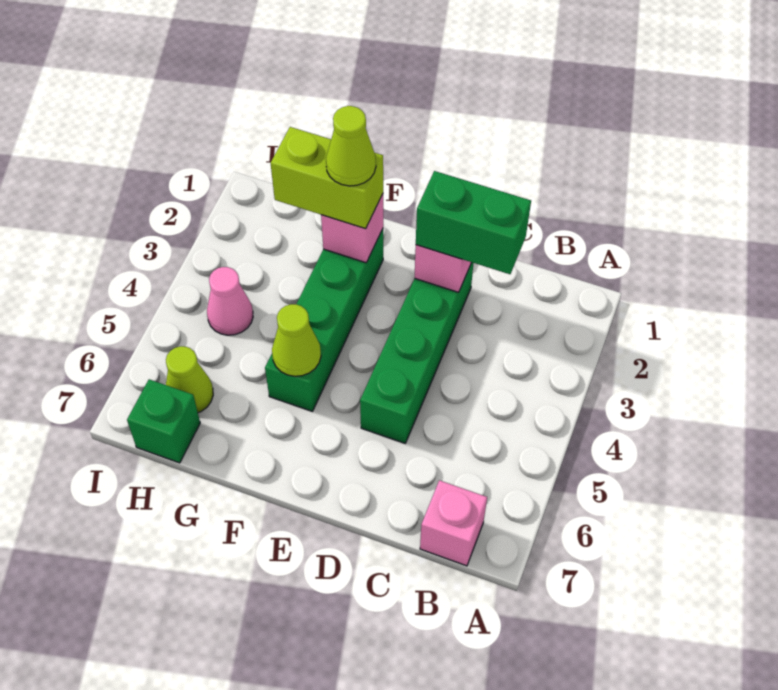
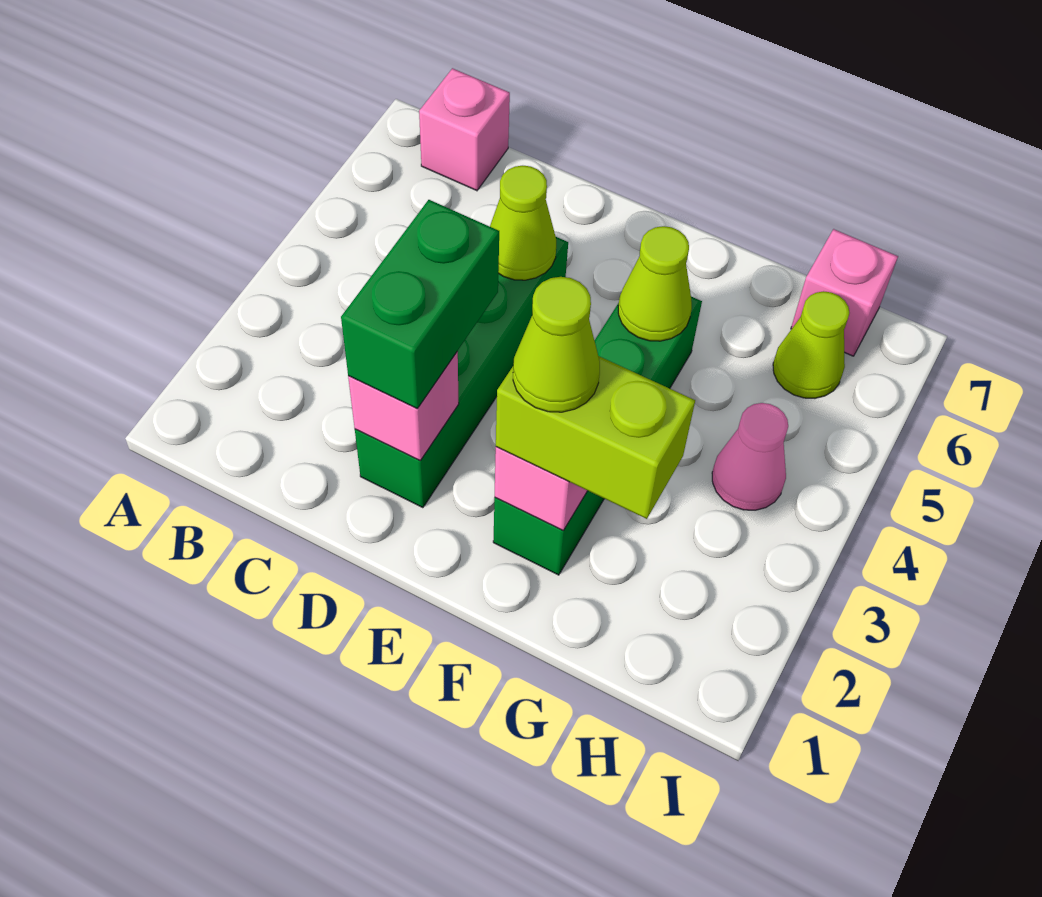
green 1x2 brick [416,171,531,274] -> green 1x2 brick turned to [341,200,499,408]
none -> lime 1x1 cone [490,166,556,280]
green 1x1 brick [127,379,200,463] -> pink 1x1 brick [791,229,898,356]

